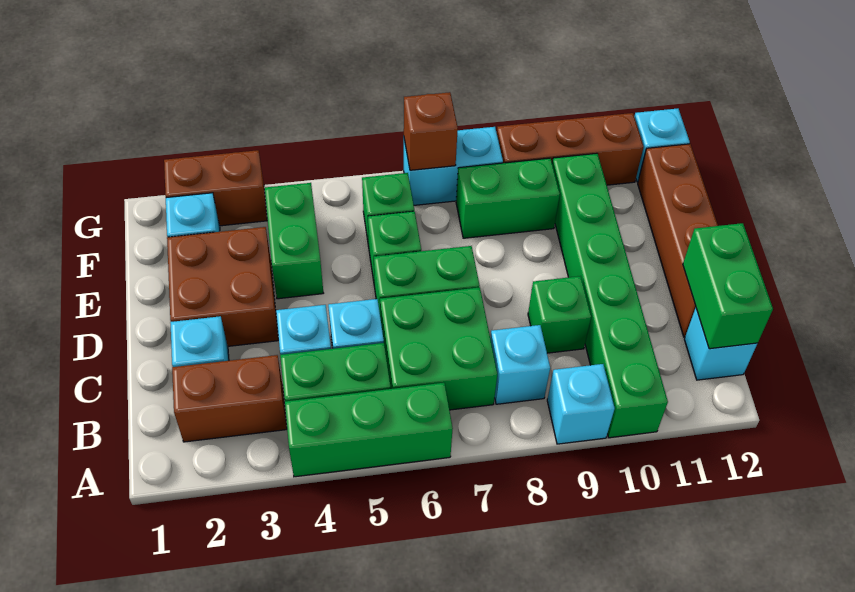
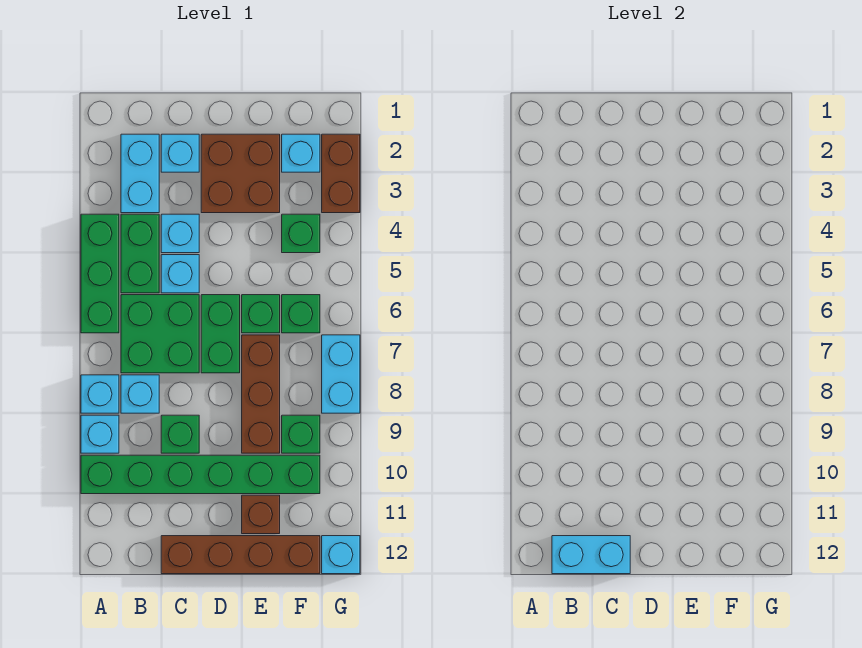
brown 1x2 brick [172,355,287,442] -> cyan 1x2 brick [121,134,159,213]
cyan 1x1 brick [684,308,757,380] -> cyan 1x1 brick moved to [81,375,119,413]
green 1x2 brick [683,223,773,349] -> cyan 1x2 brick [552,536,630,574]
green 1x2 brick [265,183,323,299] -> green 1x1 brick [282,214,320,253]
green 1x2 brick [456,158,560,238] -> green 1x1 brick [282,415,320,453]
brown 1x1 brick [404,92,458,170] -> brown 1x1 brick moved to [242,495,280,534]
brown 1x3 brick [497,113,644,185] -> brown 1x3 brick moved to [242,335,280,453]

